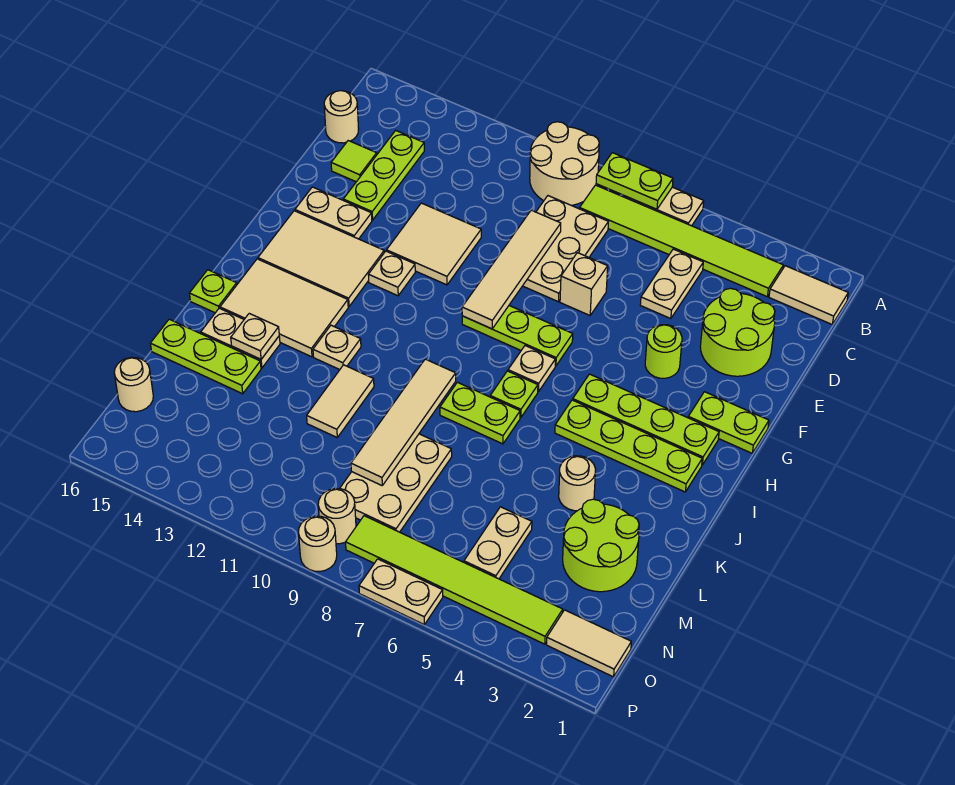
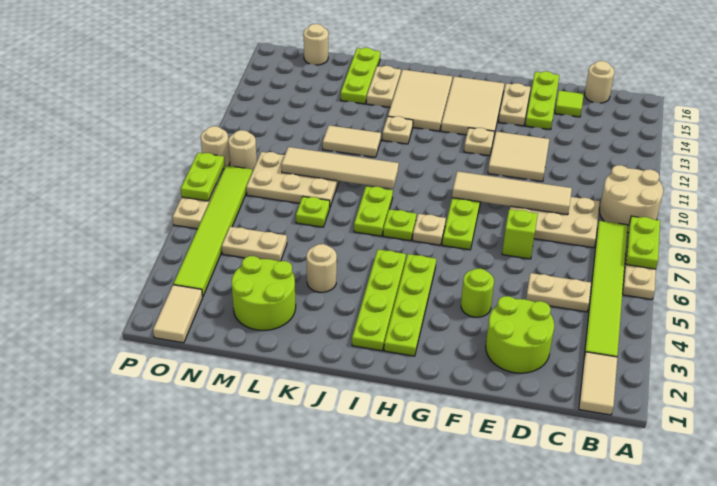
lime 1x3 plate [343,130,424,220] -> lime 1x3 plate turned to [525,71,559,130]
tan 1x1 brick [560,253,608,315] -> lime 1x1 brick [502,209,538,259]
lime 1x2 plate [688,392,769,453] -> lime 1x2 plate moved to [181,153,225,201]
lime 1x1 plate [189,270,237,313] -> lime 1x1 plate moved to [296,196,330,227]
tan 1x1 plate [231,313,279,359] -> none

